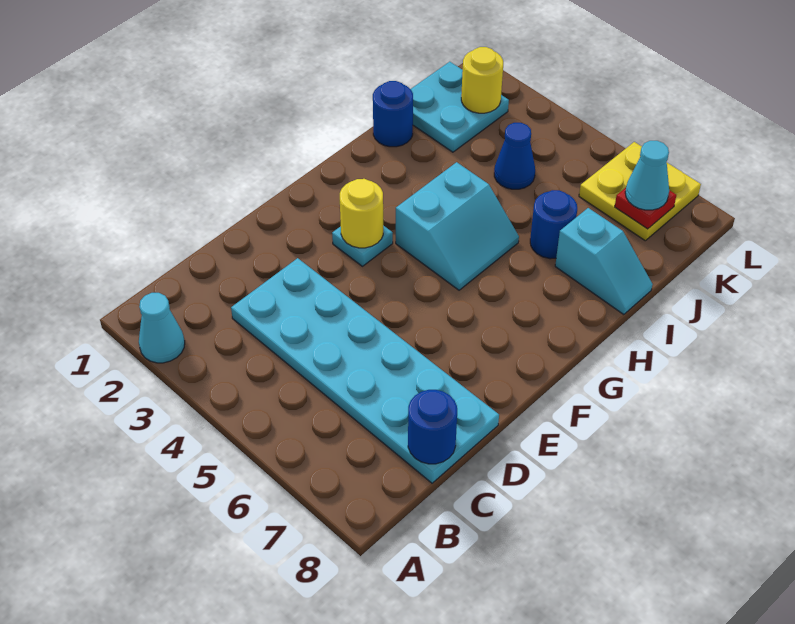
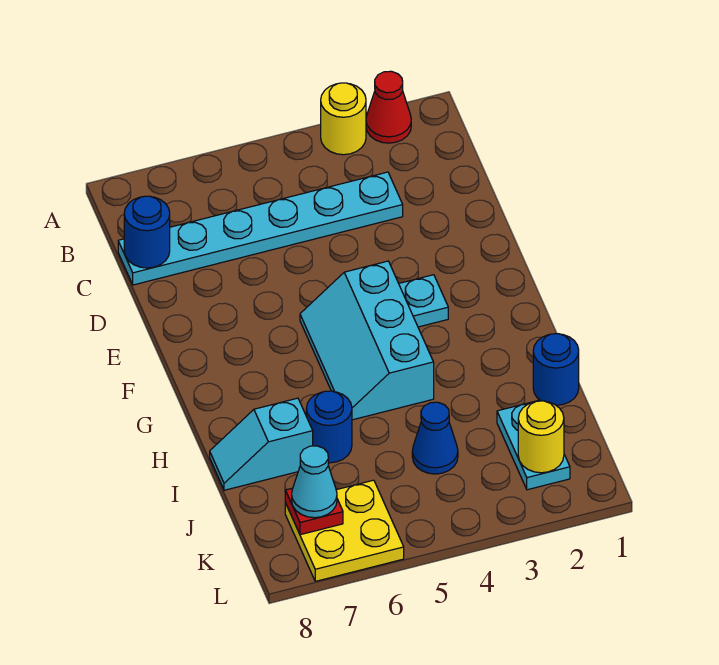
cyan 1x1 cone [139,293,185,363] -> red 1x1 cone [366,71,411,143]
cyan 2x6 plate [231,258,499,483] -> cyan 1x6 plate [118,172,403,285]
yellow 1x1 round brick [340,179,383,248] -> yellow 1x1 round brick moved to [321,83,366,155]
cyan 2x2 slope [396,162,519,290] -> cyan 2x3 slope [300,261,434,420]
cyan 2x2 plate [411,62,509,152] -> cyan 1x2 plate [497,400,570,490]

